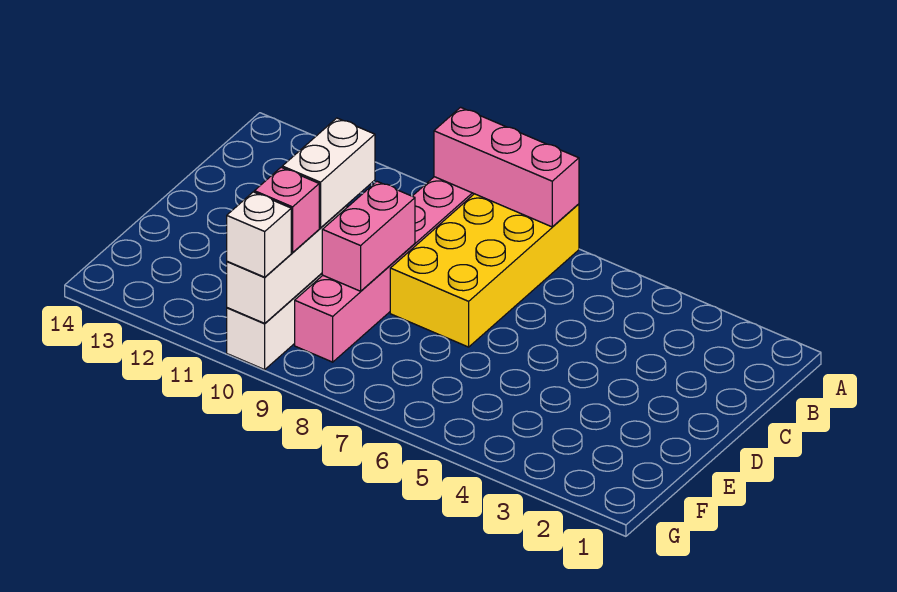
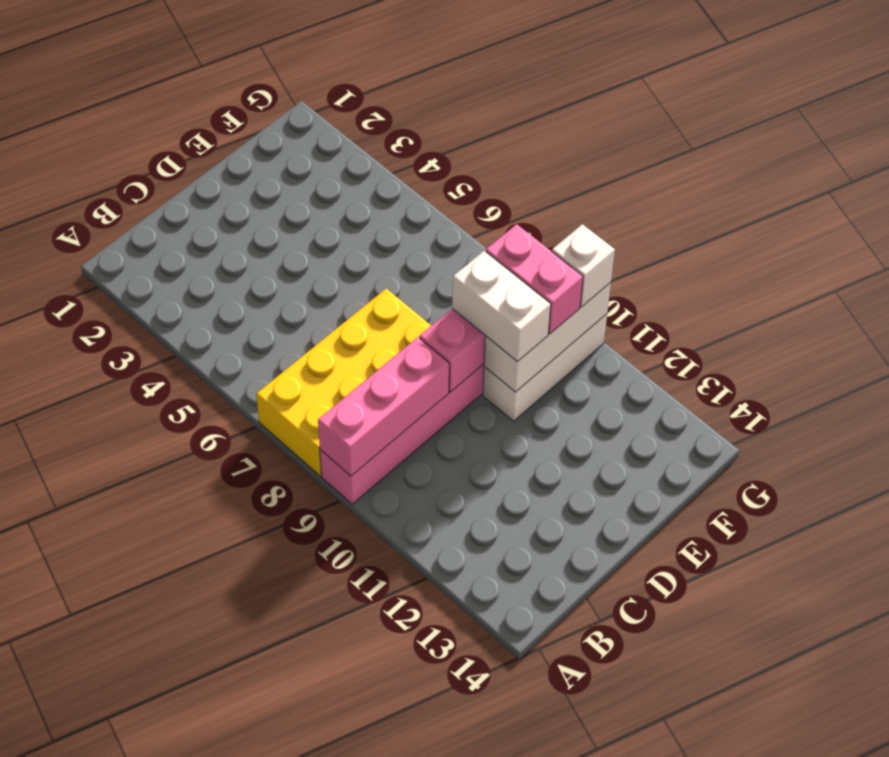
pink 1x3 brick [434,107,579,227] -> pink 1x3 brick turned to [318,337,449,476]
white 1x2 brick [282,118,375,228] -> white 1x2 brick turned to [452,251,551,361]
pink 1x1 brick [254,167,319,253] -> pink 1x2 brick [486,224,583,334]

